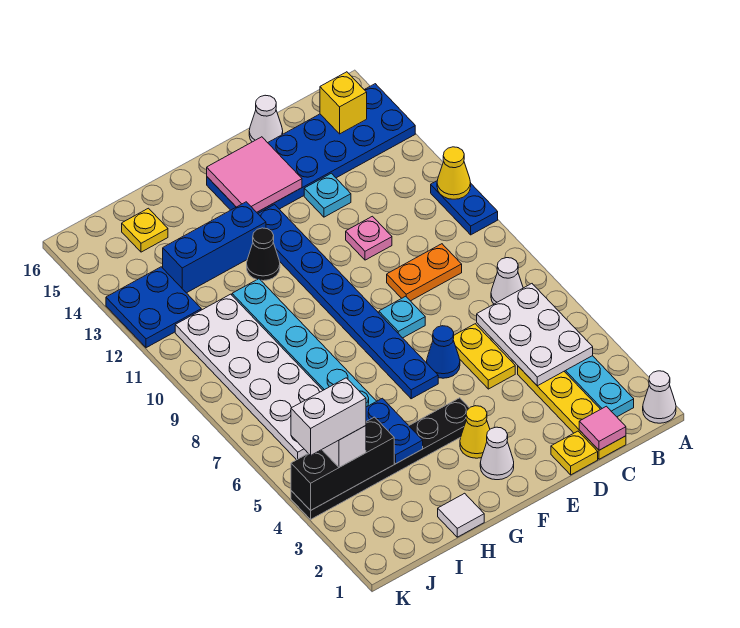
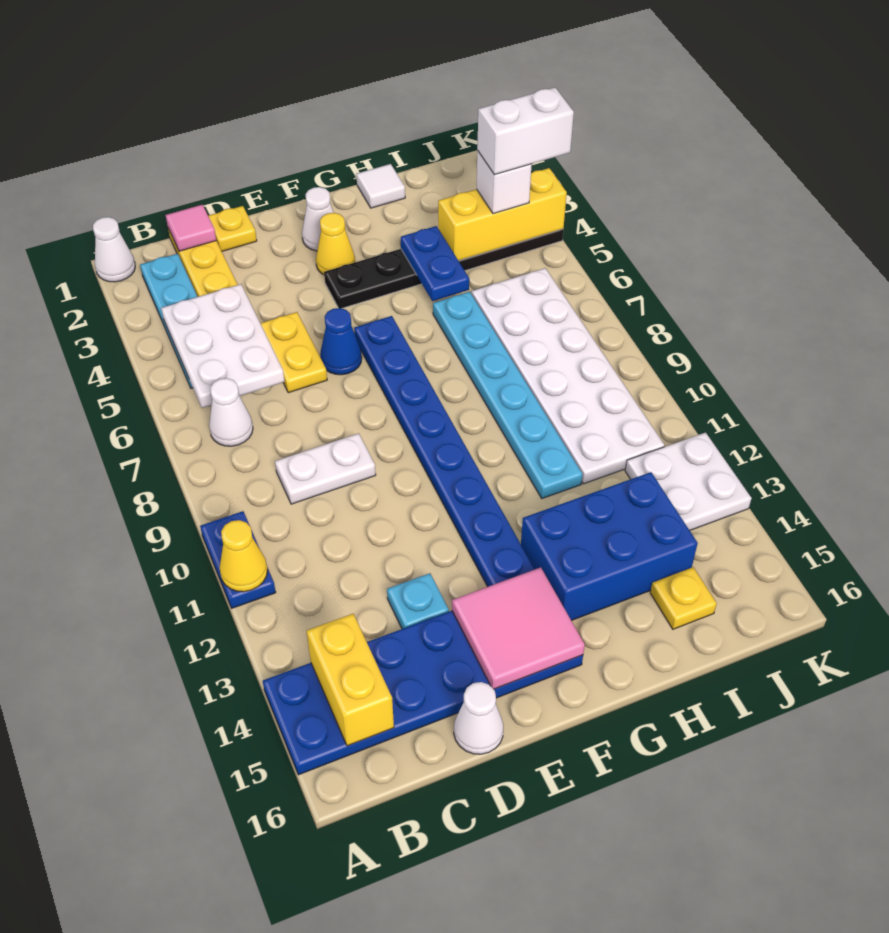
yellow 1x1 brick [320,72,367,134] -> yellow 1x2 brick [307,614,394,746]
orange 1x2 plate [387,244,462,301] -> white 1x2 plate [275,433,376,504]
pink 1x1 plate [346,216,392,260] -> none
cyan 1x1 plate [379,296,425,338] -> none
black 1x1 cone [247,228,280,281] -> none
blue 1x3 brick [163,202,266,293] -> blue 2x3 brick [521,472,698,621]
black 1x3 brick [291,417,394,511] -> yellow 1x3 brick [438,168,567,261]
blue 2x2 plate [106,267,201,348] -> white 2x2 plate [625,433,752,530]

